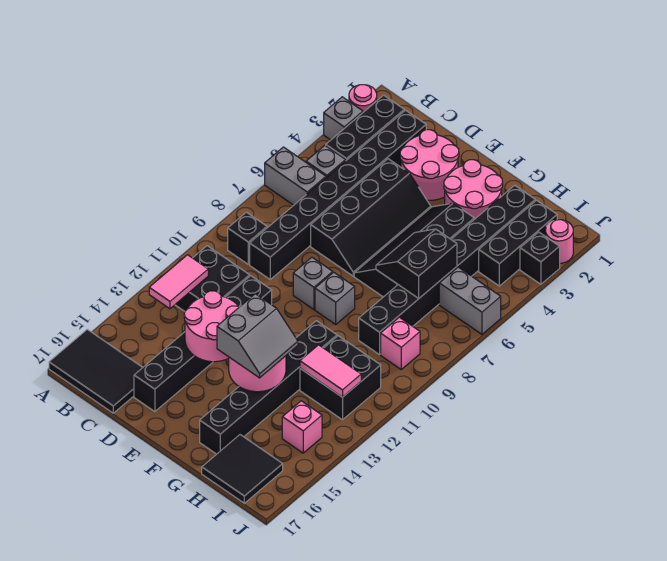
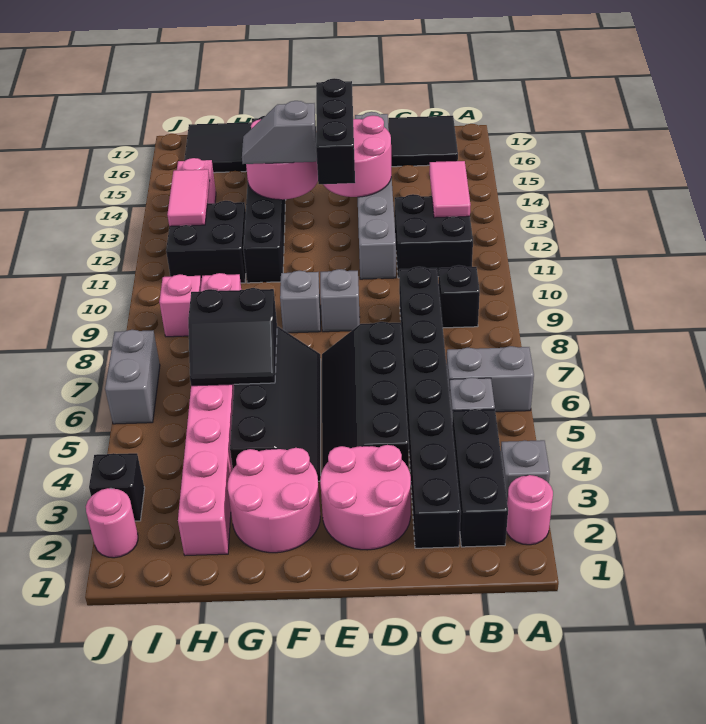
black 2x3 tile [49,329,143,413] -> black 2x2 tile [388,116,458,167]
black 1x6 brick [134,276,272,412] -> grey 1x6 brick [355,112,396,279]
grey 2x2 slope [217,294,298,378] -> grey 1x2 slope [242,101,317,164]
black 2x2 slope [376,229,457,298] -> black 2x2 slope turned to [188,288,277,386]
black 1x8 brick [359,185,535,355] -> pink 1x8 brick [178,273,241,556]
pink 1x2 tile [300,345,361,397] -> pink 1x2 tile turned to [167,169,210,226]
black 1x3 brick [479,200,557,286] -> black 1x3 brick moved to [316,78,355,184]
grey 1x2 brick [439,267,501,334] -> grey 1x2 brick turned to [105,330,160,424]

